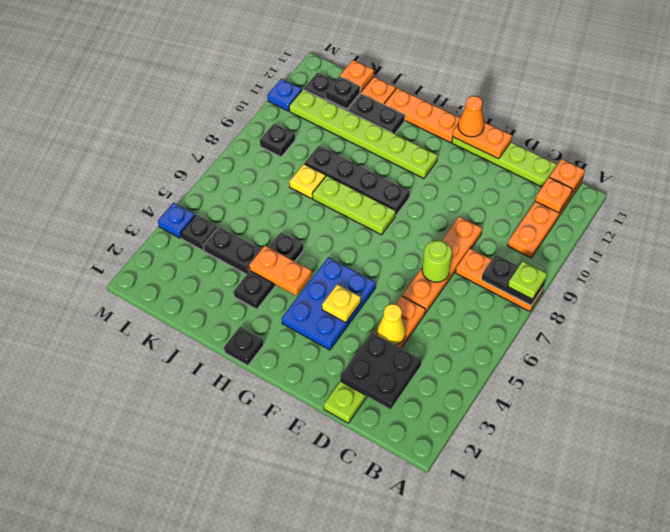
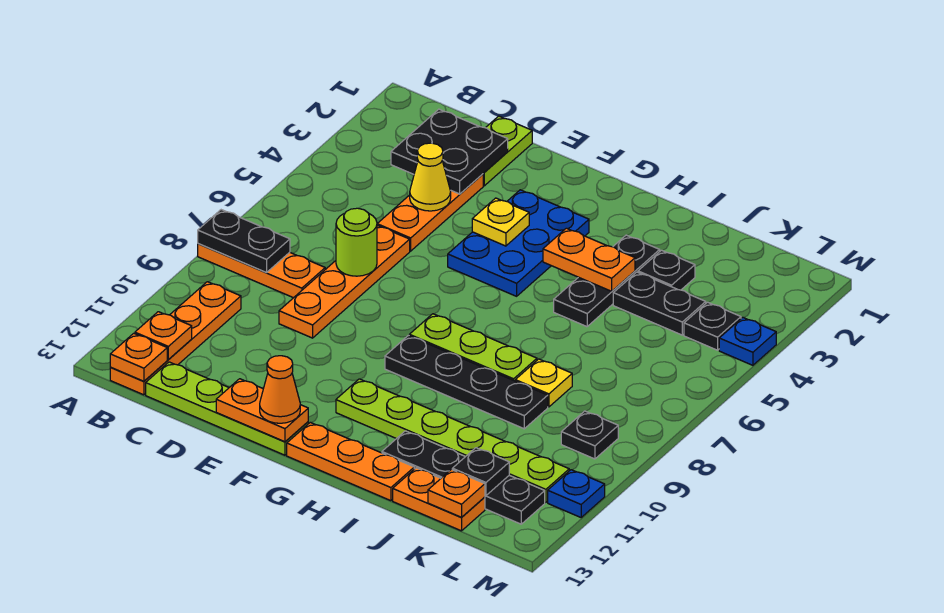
lime 1x1 plate [508,261,547,299] -> none
black 1x1 plate [224,327,264,366] -> black 1x1 plate moved to [638,250,695,290]

